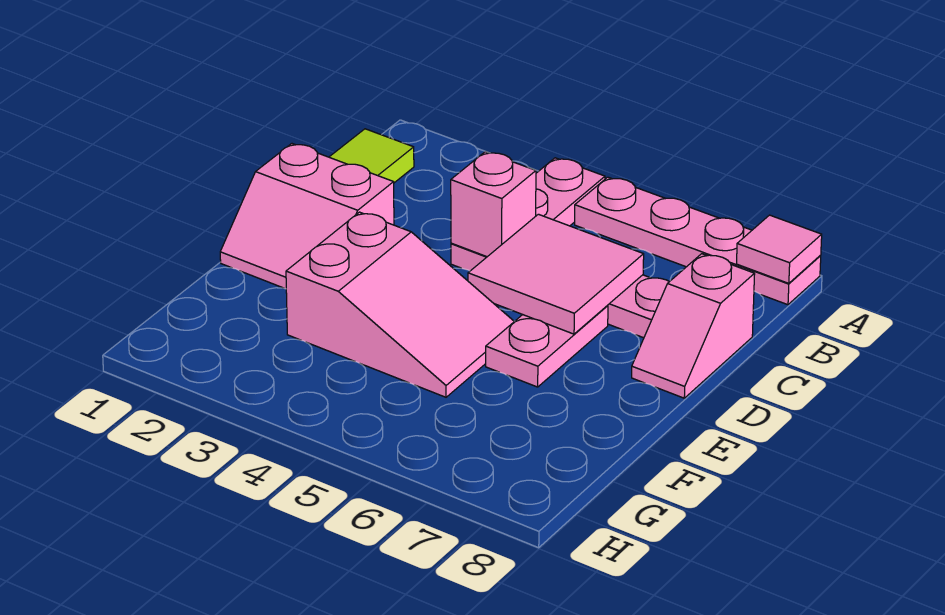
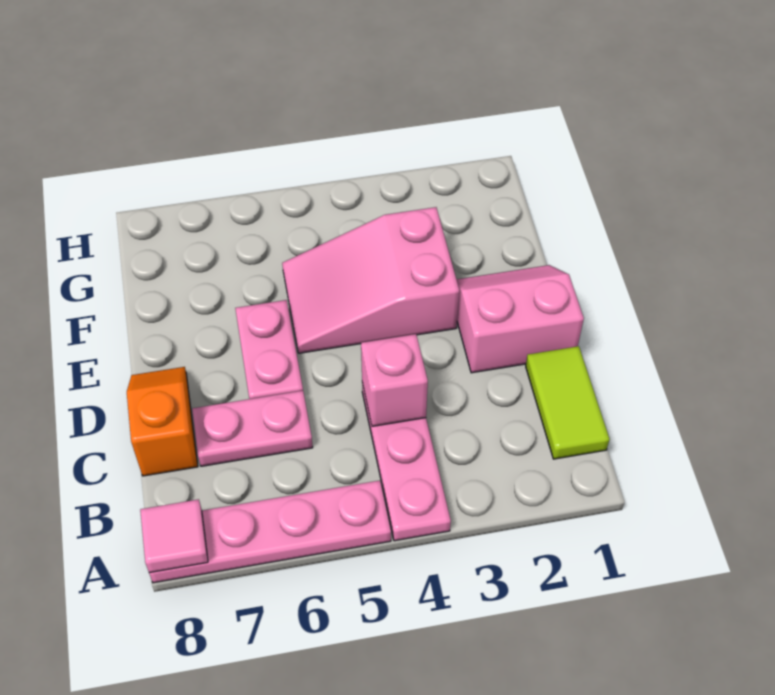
pink 2x2 tile [468,214,644,334] -> none
pink 1x2 slope [632,254,755,398] -> orange 1x2 slope [127,367,198,476]

